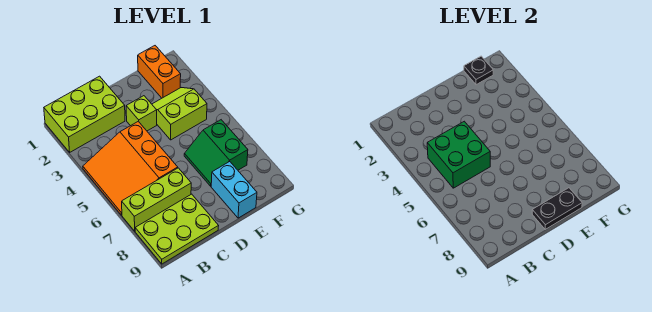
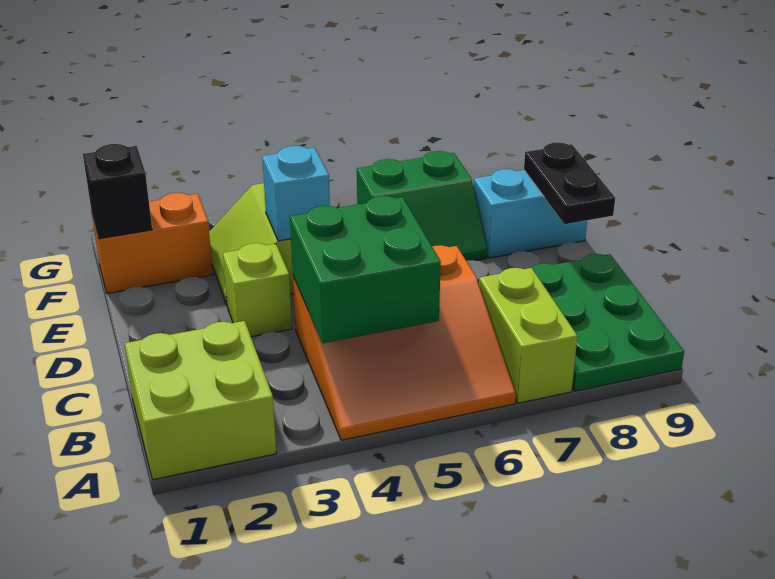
lime 2x3 brick [44,76,125,152] -> lime 2x2 brick [125,321,277,480]
lime 1x3 brick [122,168,191,231] -> lime 1x2 brick [479,268,577,403]
lime 2x3 plate [135,194,218,264] -> green 2x3 plate [532,254,684,391]
none -> cyan 1x1 brick [262,146,330,241]
black 1x1 plate [464,56,493,85] -> black 1x1 brick [83,144,152,239]

